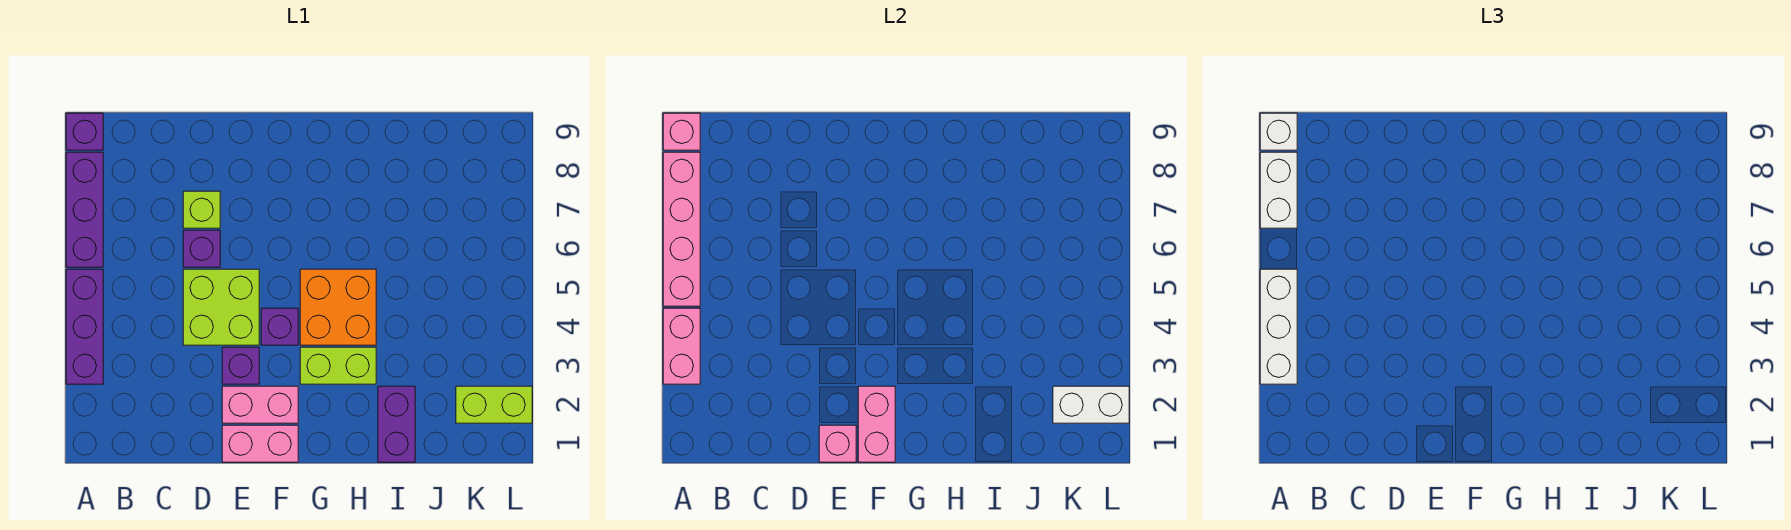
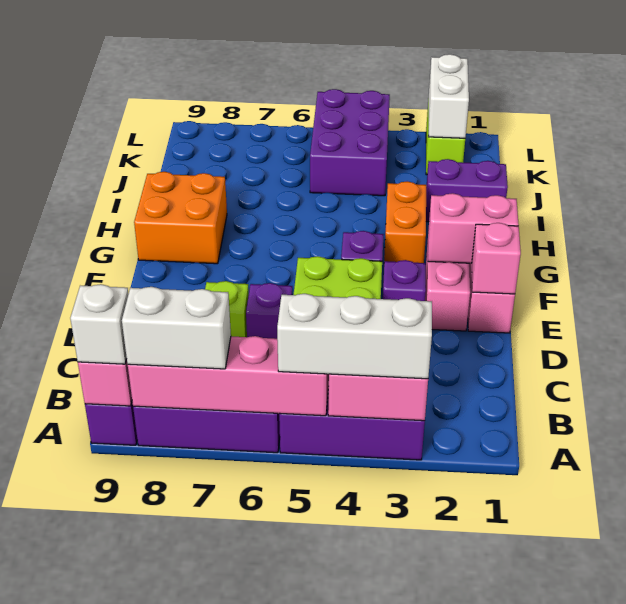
lime 1x2 brick [300,347,376,384] -> orange 1x2 brick [384,181,426,263]
orange 2x2 brick [300,269,376,345] -> orange 2x2 brick moved to [134,172,227,264]
none -> purple 2x3 brick [310,89,390,196]

